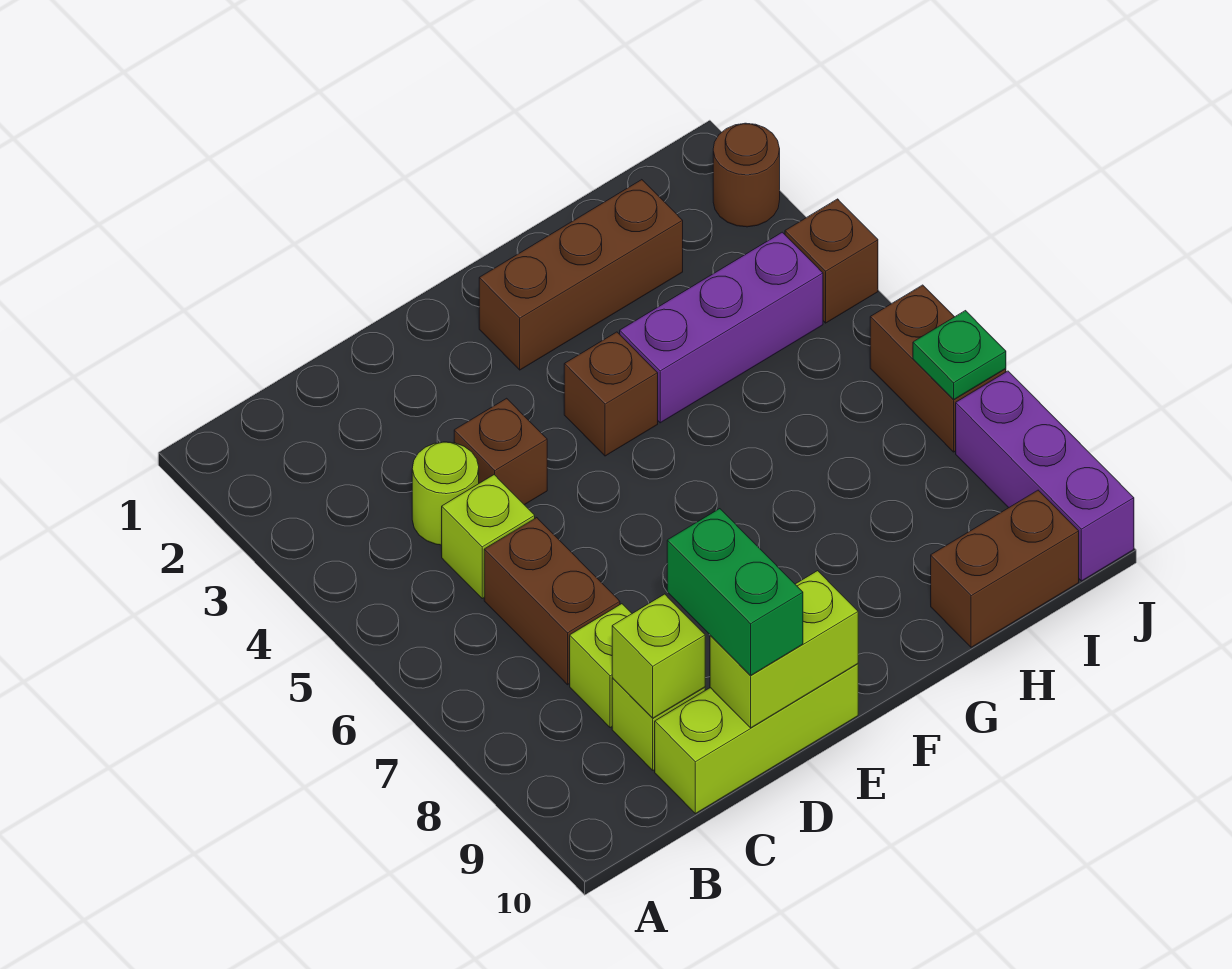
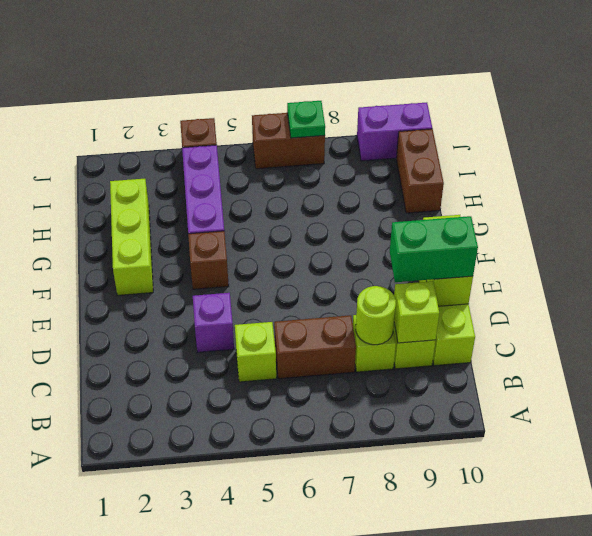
lime 1x1 round brick [412,442,479,545] -> lime 1x1 round brick moved to [356,286,396,345]
brown 1x1 brick [454,398,547,505] -> purple 1x1 brick [193,293,234,352]
brown 1x3 brick [479,180,683,370] -> lime 1x3 brick [110,179,153,295]
brown 1x1 round brick [713,123,780,227] -> none
purple 1x3 brick [956,371,1134,581] -> purple 1x2 brick [357,103,432,161]

